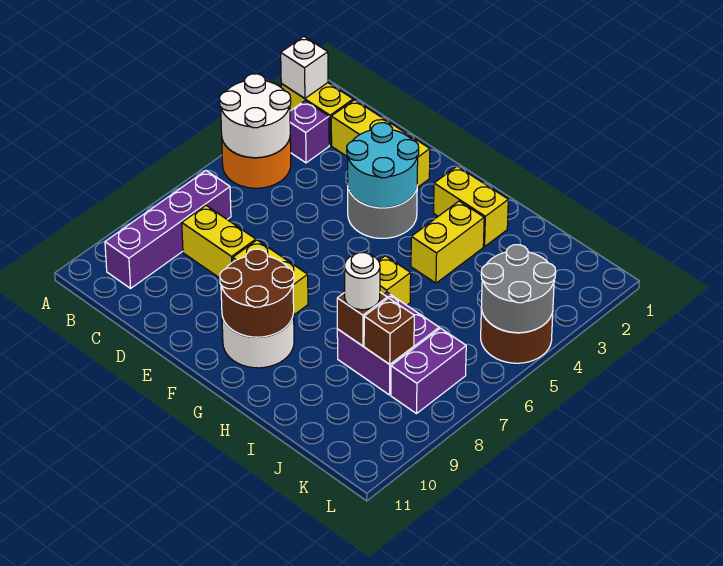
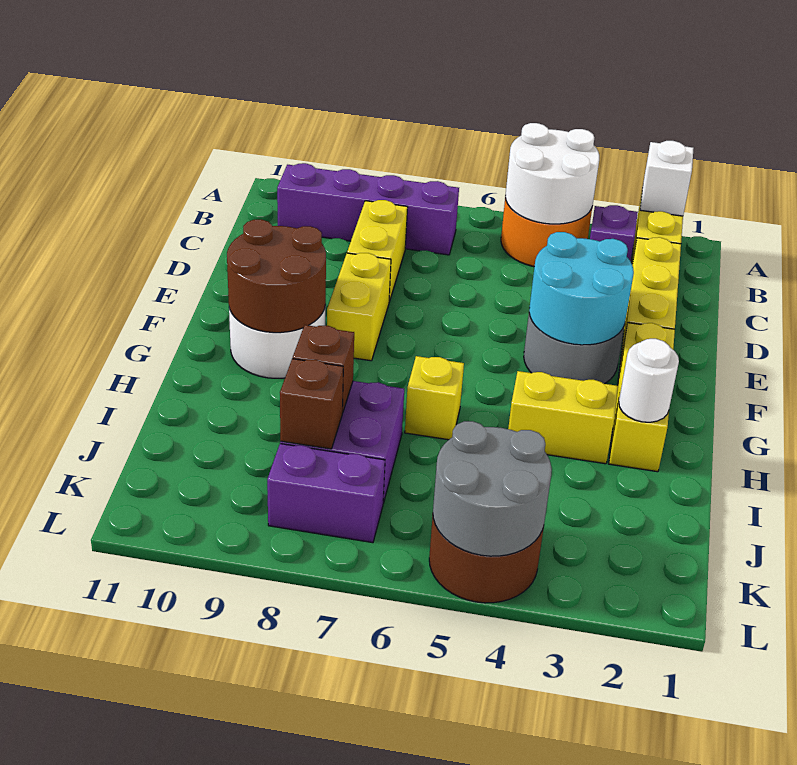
yellow 1x2 brick [434,166,508,247] -> yellow 1x3 brick [609,323,675,472]
white 1x1 round brick [345,253,380,310] -> white 1x1 round brick moved to [619,339,679,422]

